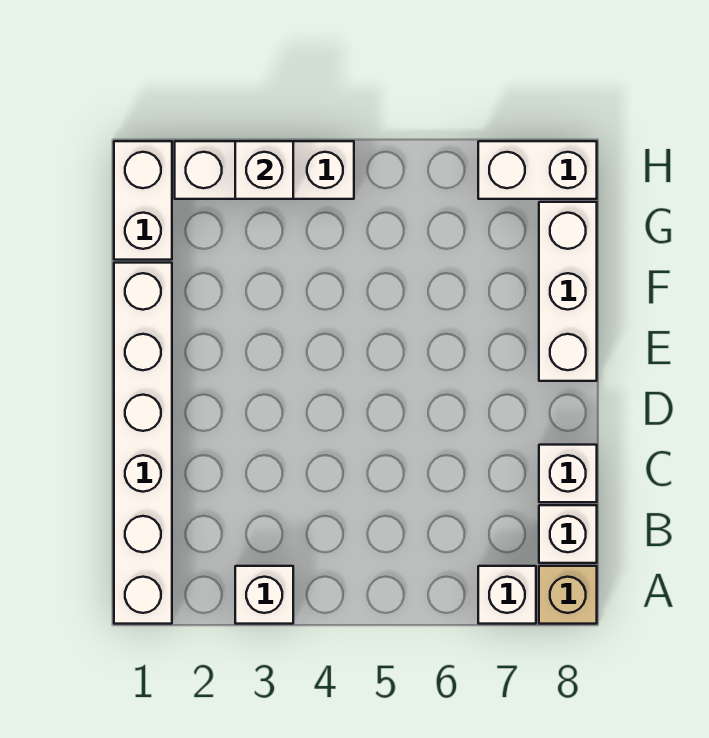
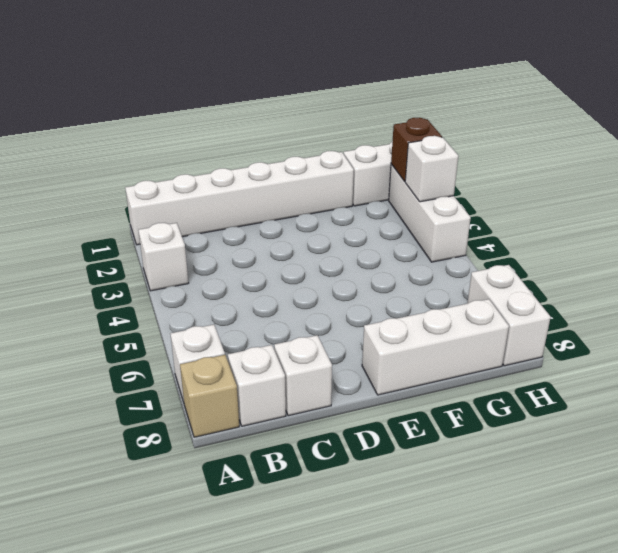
none -> brown 1x1 brick [391,118,442,182]

